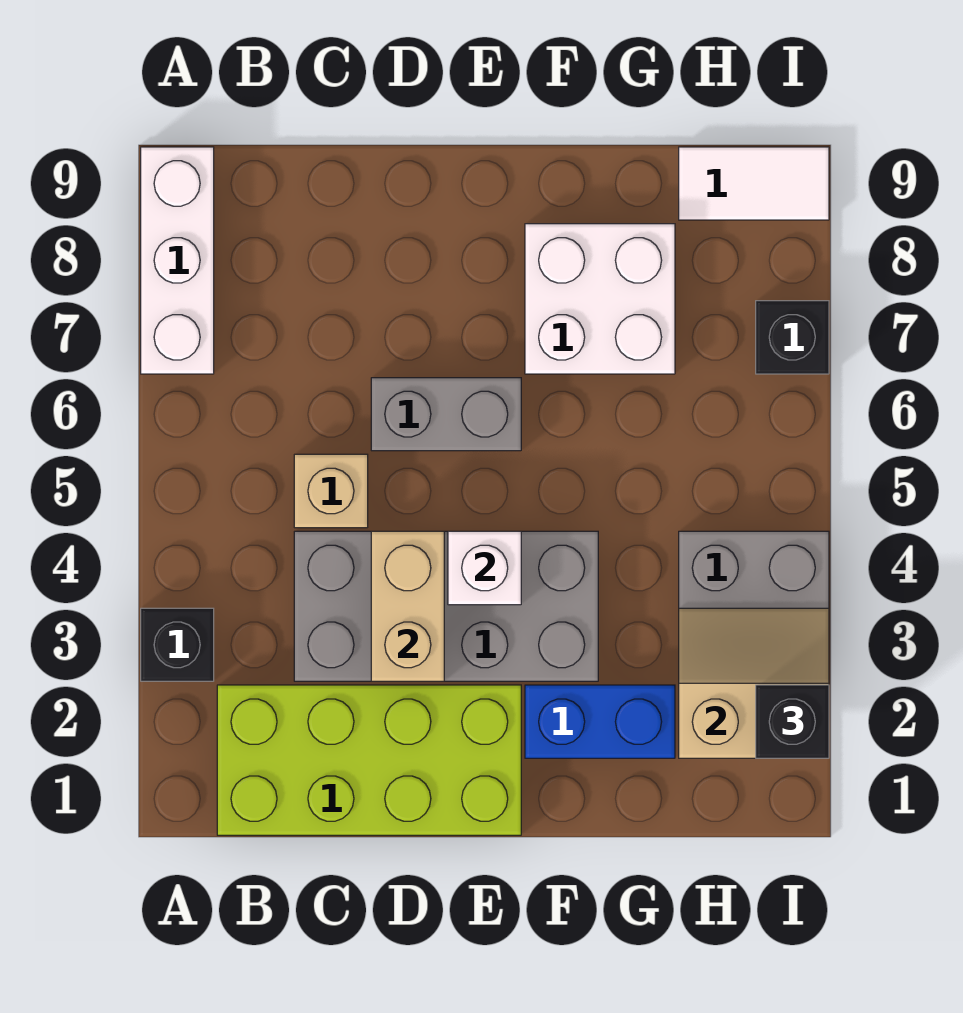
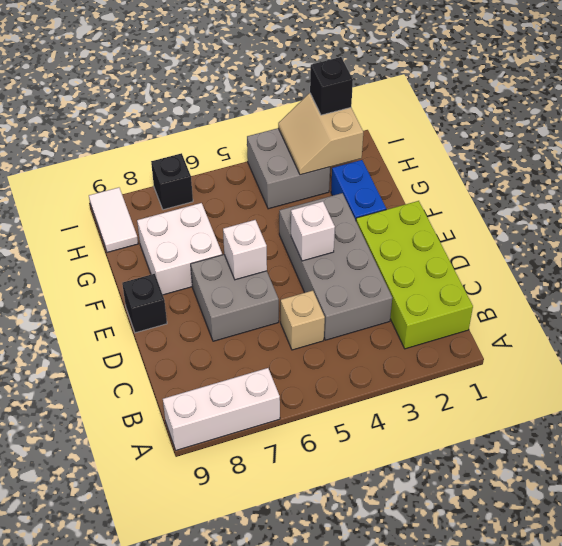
black 1x1 brick [141,608,214,681] -> black 1x1 brick moved to [122,274,167,333]
tan 1x2 brick [371,531,444,681] -> none
grey 1x2 brick [371,378,521,451] -> grey 2x2 brick [191,255,279,341]
none -> white 1x1 brick [223,220,267,280]

